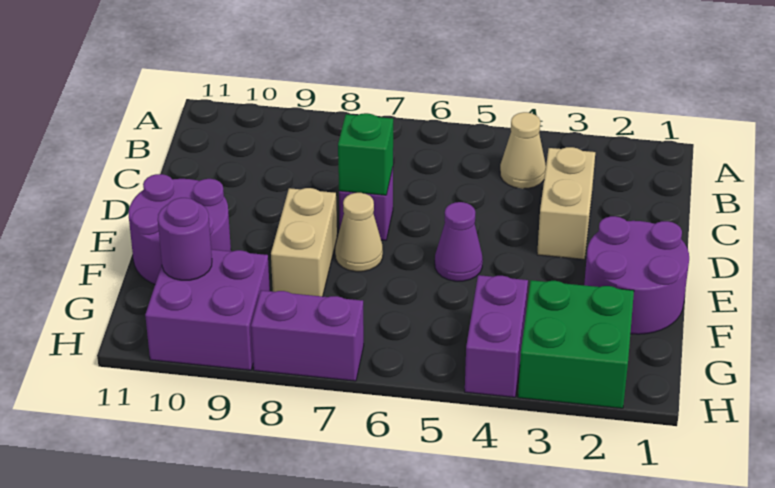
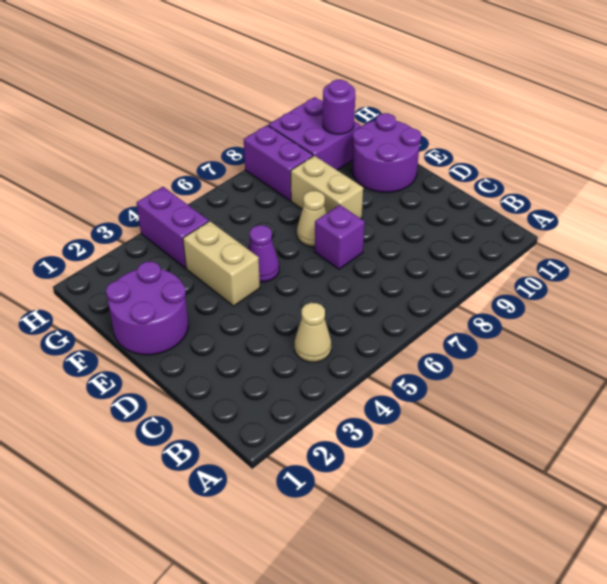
tan 1x2 brick [537,147,595,259] -> tan 1x2 brick moved to [183,221,260,306]
green 1x1 brick [338,113,393,195] -> none
green 2x2 brick [518,280,634,408] -> none
purple 1x2 brick [251,291,364,381] -> purple 1x2 brick turned to [244,125,313,201]

